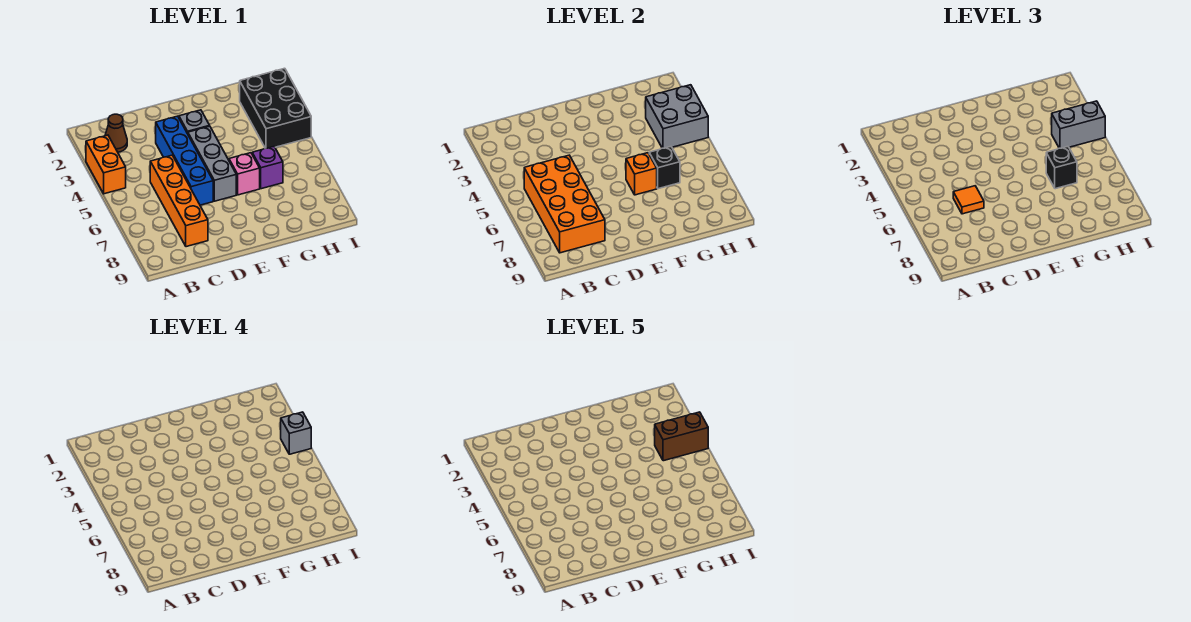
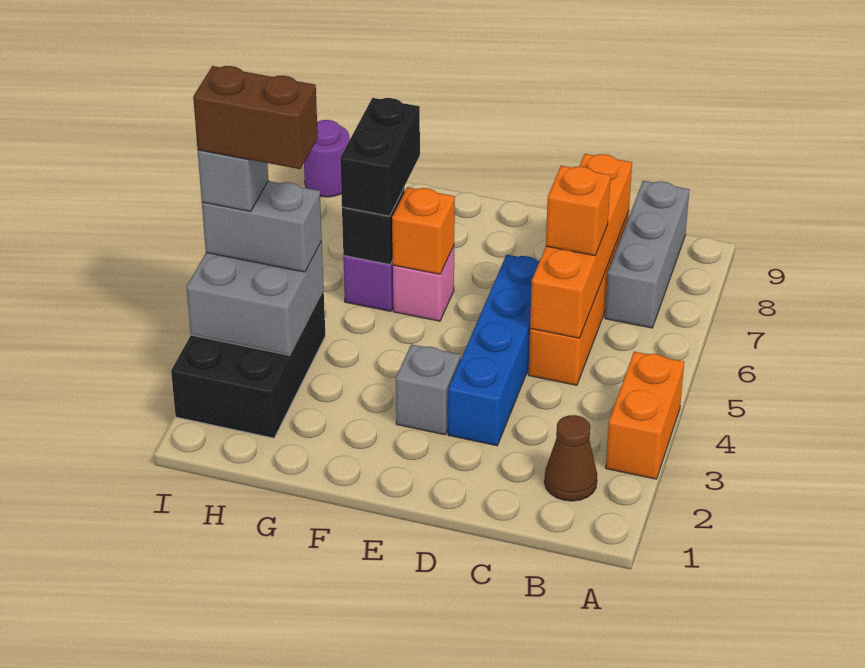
orange 2x4 brick [524,155,605,253] -> orange 1x4 brick [530,154,632,338]
orange 1x1 tile [953,186,984,214] -> orange 1x1 brick [546,166,611,256]
grey 1x3 brick [188,126,236,201] -> grey 1x3 brick moved to [605,181,689,328]
black 1x1 brick [1046,147,1077,189] -> black 1x2 brick [340,98,420,216]
none -> purple 1x1 round brick [304,120,349,197]

